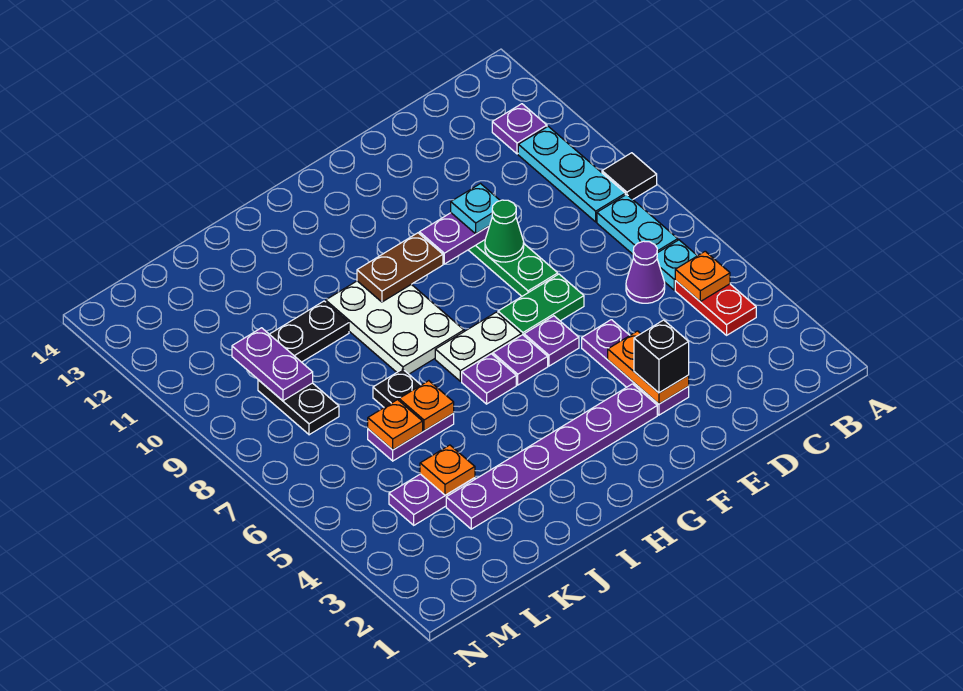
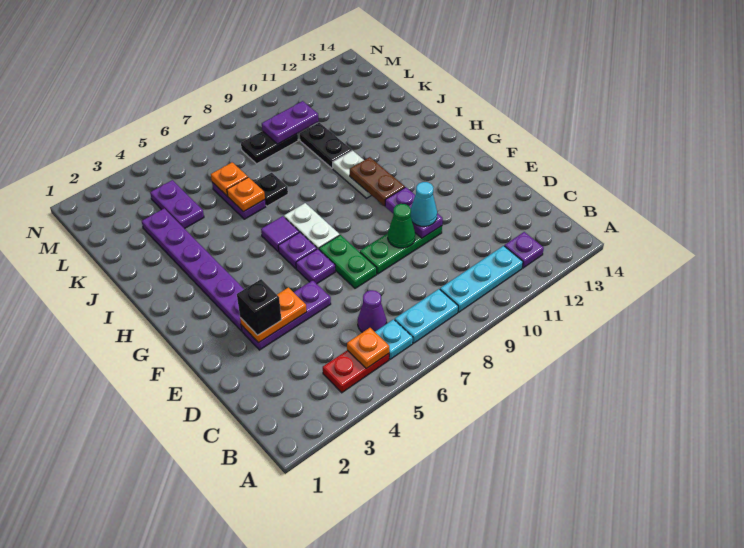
black 1x1 tile [602,153,657,199] -> none
cyan 1x1 plate [451,184,500,234] -> cyan 1x1 cone [411,182,437,226]
purple 1x1 plate [462,354,516,404] -> purple 1x1 tile [261,216,299,252]
white 2x3 plate [326,281,464,374] -> white 1x2 plate [333,151,372,198]
orange 1x1 plate [420,445,475,495] -> none

